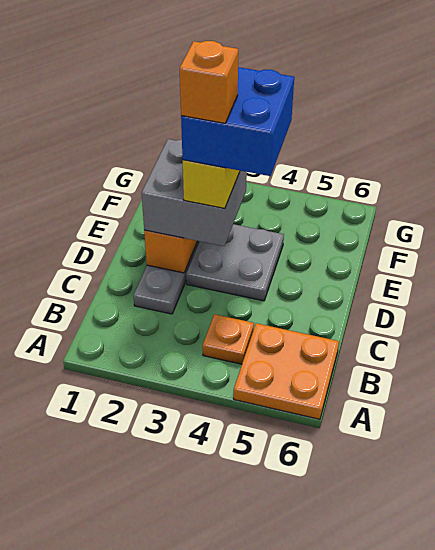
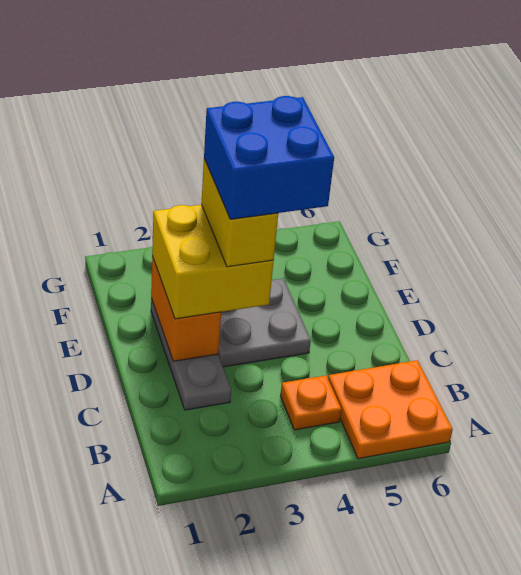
grey 2x2 brick [142,139,247,246] -> yellow 2x2 brick [152,205,274,319]
orange 1x1 brick [180,41,238,123] -> none

